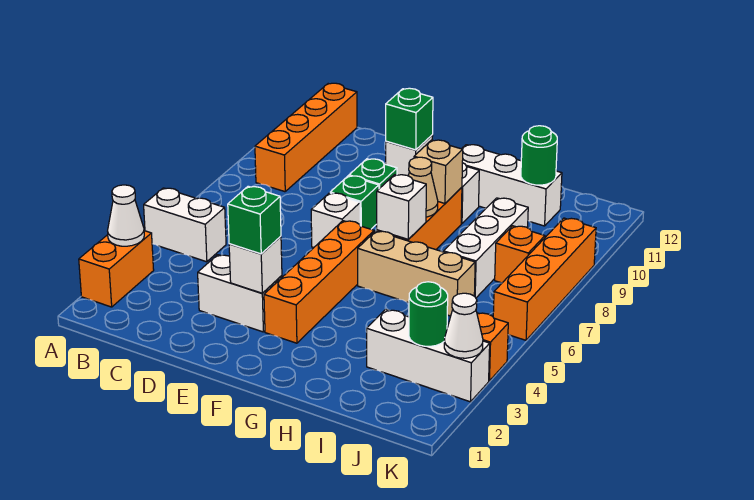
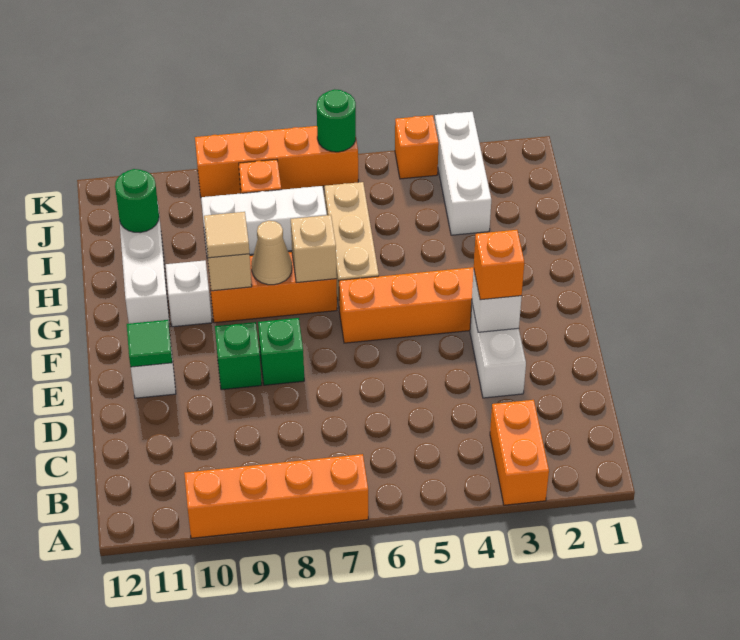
orange 1x2 brick [79,231,154,307] -> orange 1x2 brick turned to [490,400,549,505]
white 1x1 cone [108,185,144,246] -> none
white 1x2 brick [144,188,226,262] -> none
orange 1x4 brick [255,83,357,192] -> orange 1x4 brick moved to [184,454,368,538]
green 1x1 brick [228,186,281,254] -> orange 1x1 brick [474,230,524,300]
white 1x1 brick [311,193,360,247] -> none
green 1x1 brick [386,88,433,150] -> green 1x1 tile [127,320,172,367]
white 1x1 brick [377,175,426,239] -> tan 1x1 brick [291,215,337,282]
none -> tan 1x1 tile [204,212,249,258]
green 1x1 round brick [409,282,448,346] -> green 1x1 round brick moved to [317,89,356,152]
white 1x1 cone [444,293,483,358] -> none

